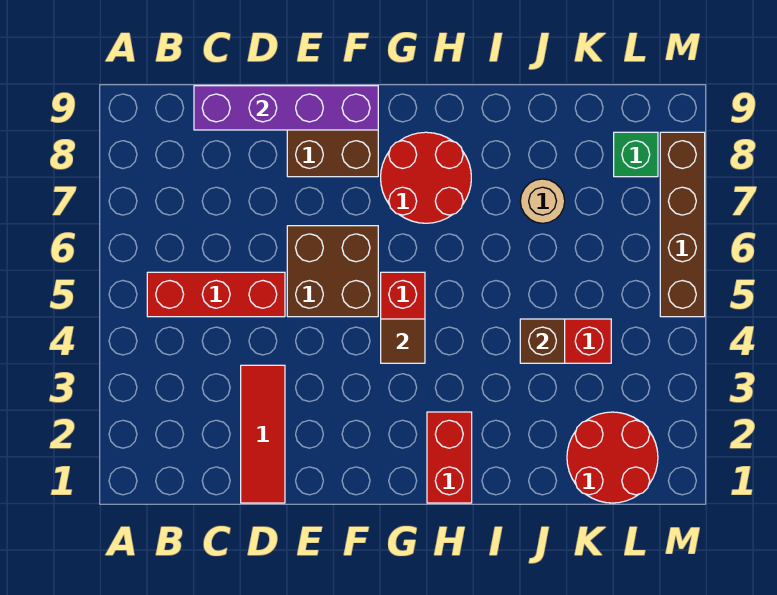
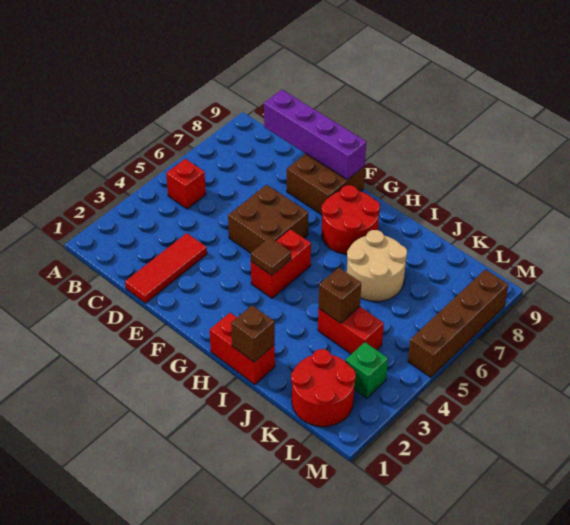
red 1x3 brick [147,272,285,317] -> red 1x1 brick [166,159,206,209]
red 1x2 brick [427,412,472,503] -> red 1x2 brick turned to [210,313,275,384]
none -> brown 1x1 brick [231,305,275,362]
tan 1x1 round brick [520,179,565,223] -> tan 2x2 round brick [347,230,407,302]
green 1x1 brick [614,132,658,177] -> green 1x1 brick moved to [345,342,388,398]

